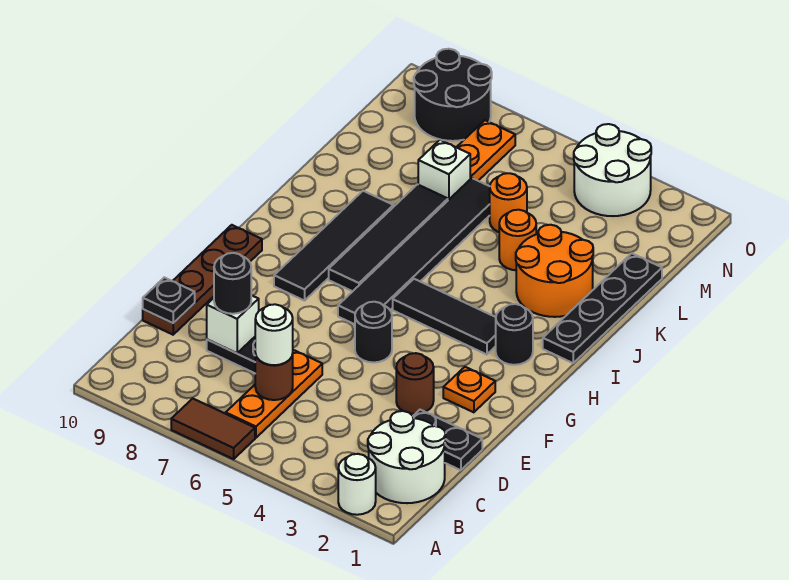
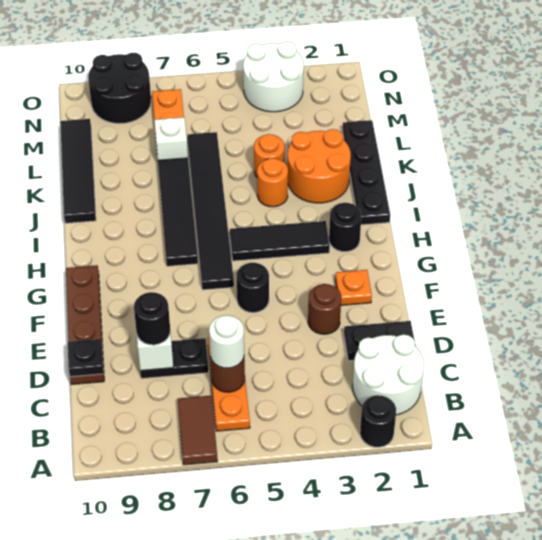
white 1x1 round brick [338,454,376,515] -> black 1x1 round brick [360,395,396,447]
brown 1x2 tile [171,399,255,459] -> brown 1x2 tile turned to [178,396,218,465]
black 1x4 tile [274,191,393,301] -> black 1x4 tile moved to [60,119,96,223]
orange 1x1 round brick [490,173,527,232] -> orange 1x1 round brick moved to [257,158,288,207]

